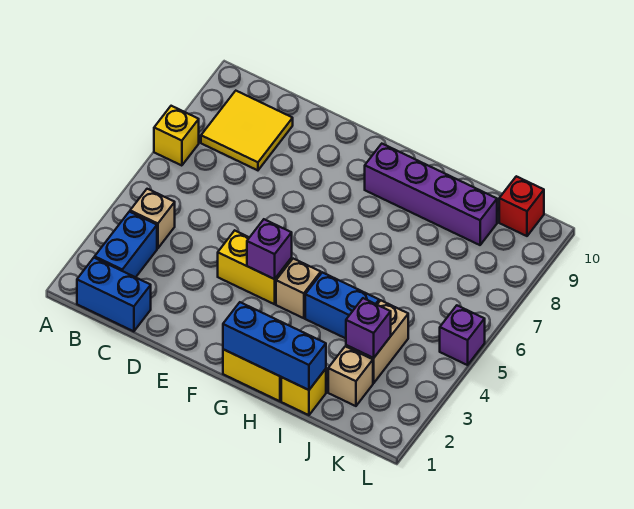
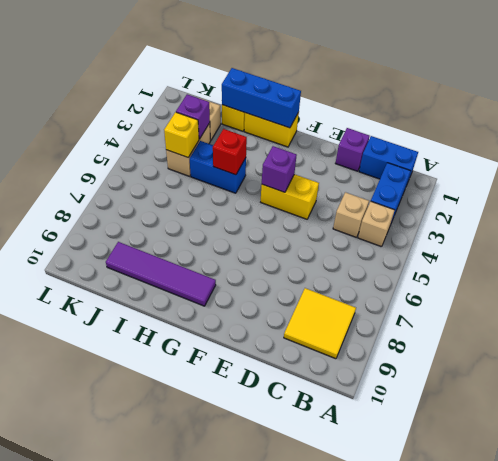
yellow 1x1 brick [154,106,199,166] -> yellow 1x1 brick moved to [164,112,199,157]
tan 1x1 brick [276,259,321,318] -> tan 1x1 brick moved to [333,192,369,237]
purple 1x4 brick [365,144,497,245] -> purple 1x4 tile [106,242,216,306]
red 1x1 brick [499,176,544,236] -> red 1x1 brick moved to [213,129,247,175]
purple 1x1 brick [440,306,485,365] -> purple 1x1 brick moved to [335,128,369,171]

